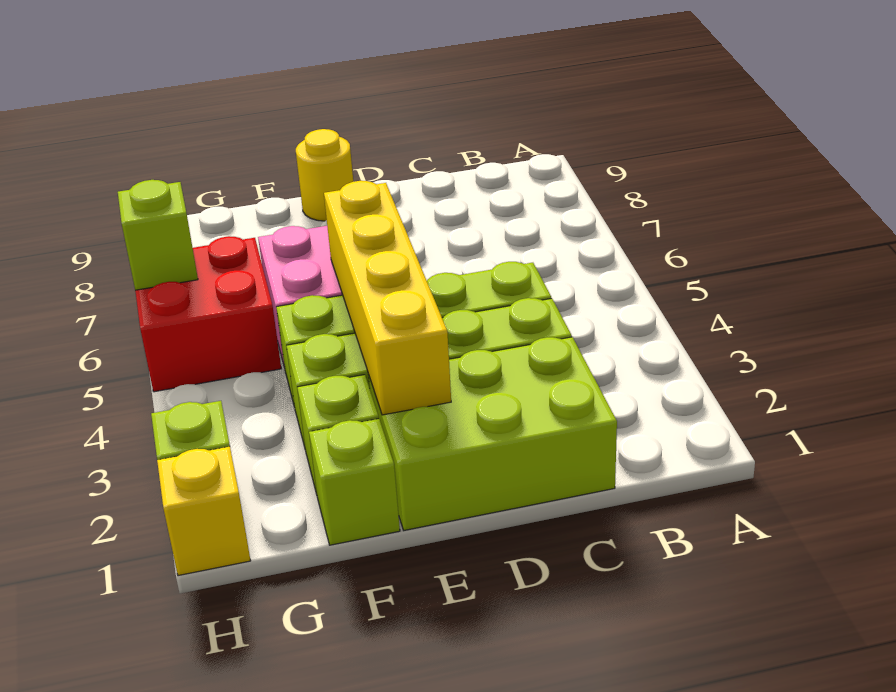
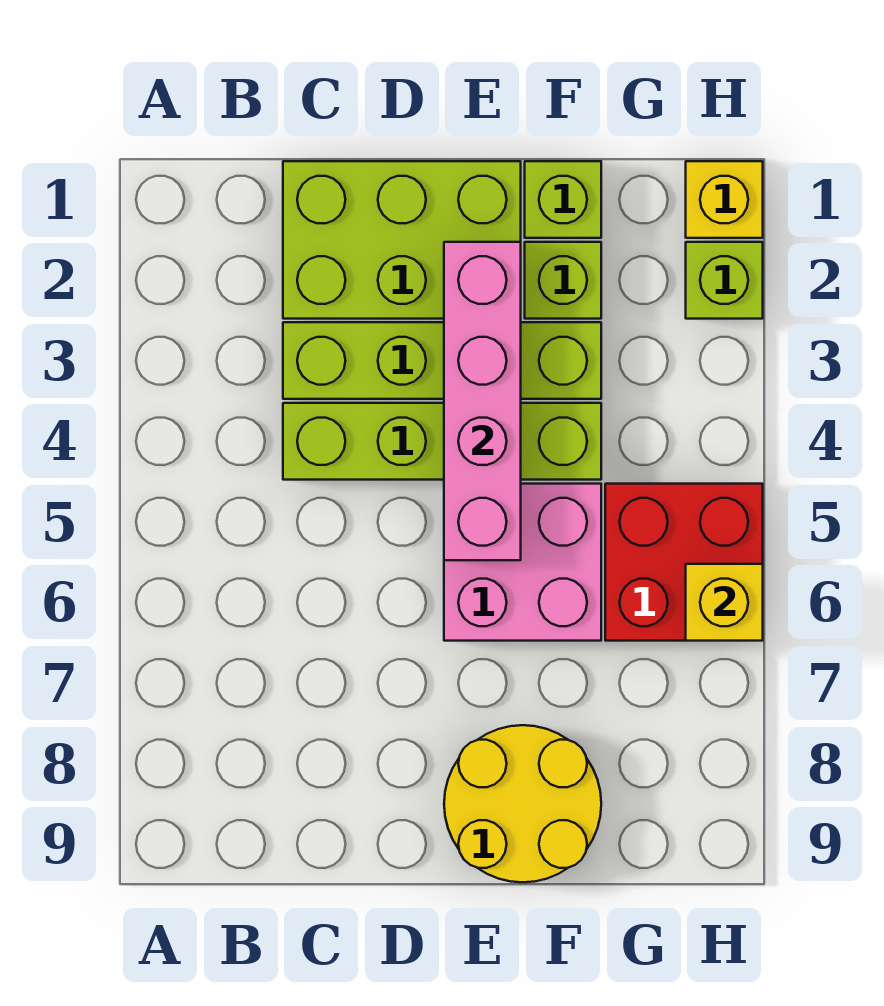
yellow 1x4 brick [324,181,451,415] -> pink 1x4 brick [444,242,521,560]
yellow 1x1 round brick [296,129,353,221] -> yellow 2x2 round brick [444,725,601,882]
lime 1x1 brick [118,180,198,290] -> yellow 1x1 brick [686,564,763,641]

